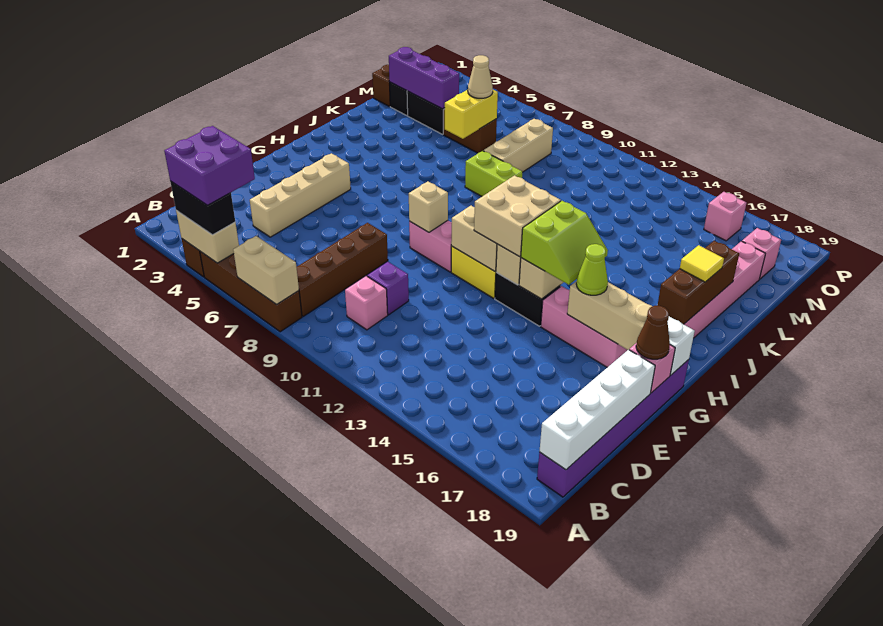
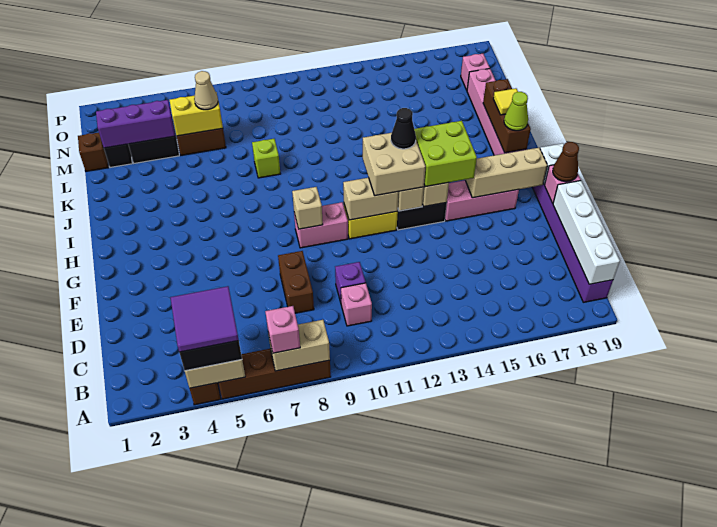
purple 2x2 brick [164,126,255,205] -> purple 2x2 tile [170,286,239,352]
brown 1x4 brick [297,223,388,317] -> brown 1x2 brick [278,251,314,313]
tan 1x4 brick [250,153,351,237] -> none
lime 2x2 slope [521,201,608,285] -> lime 2x2 brick [415,121,477,187]
lime 1x1 cone [576,244,608,295] -> lime 1x1 cone moved to [504,92,528,131]
none -> black 1x1 cone [391,108,416,149]
lime 1x2 brick [465,151,522,196] -> lime 1x1 brick [252,139,280,178]
yellow 1x2 brick [445,89,498,139] -> yellow 1x2 brick turned to [170,92,223,136]
tan 1x3 brick [484,119,553,172] -> none
pink 1x1 brick [704,192,746,241] -> pink 1x1 brick moved to [265,306,300,353]

